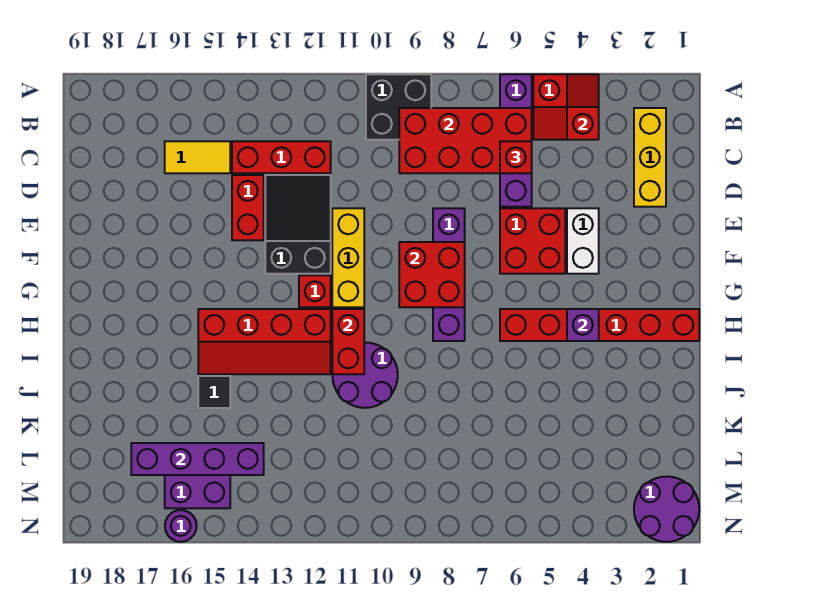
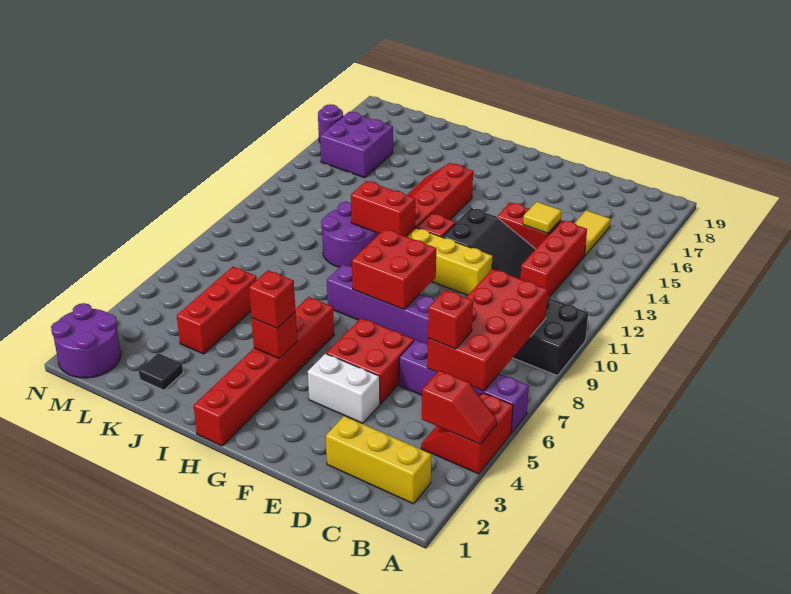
none -> yellow 1x1 tile [523,202,562,233]
purple 1x1 brick [567,309,599,341] -> red 1x1 brick [252,312,297,358]
none -> red 1x1 brick [249,270,295,328]
black 1x1 tile [198,376,230,408] -> black 1x1 tile moved to [139,353,183,390]
none -> red 1x3 brick [177,267,257,354]
purple 1x4 brick [131,443,264,475] -> none

